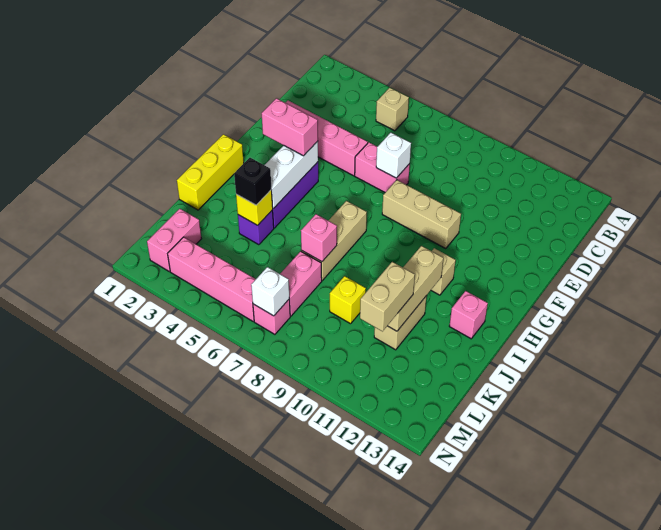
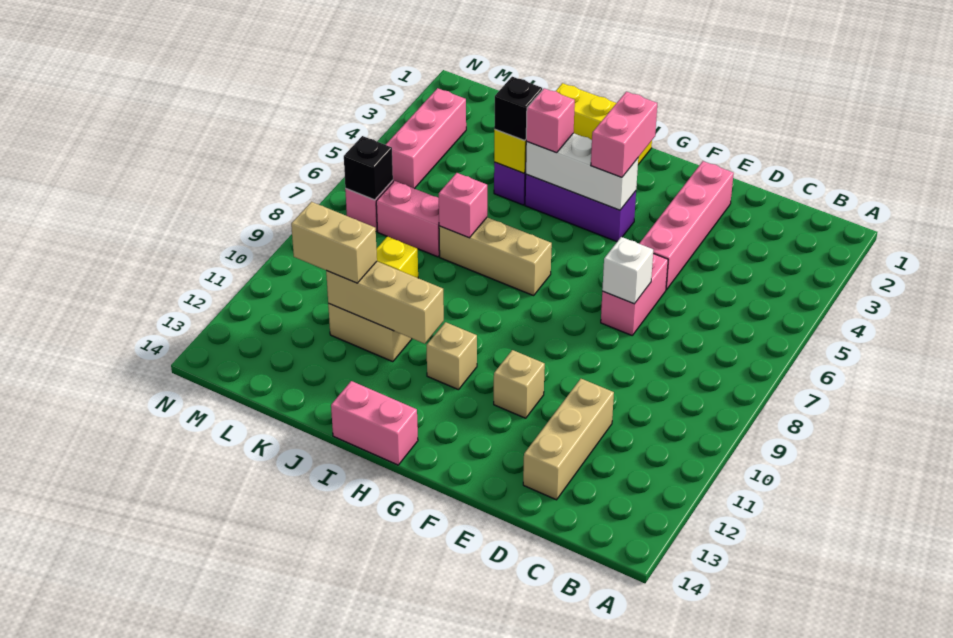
tan 1x1 brick [376,88,409,131] -> tan 1x1 brick moved to [494,350,545,418]
tan 1x3 brick [382,180,461,249] -> tan 1x3 brick moved to [523,379,614,500]
pink 1x1 brick [449,291,488,339] -> pink 1x1 brick moved to [526,88,575,153]
pink 1x2 brick [147,209,201,272] -> pink 1x2 brick moved to [331,381,418,465]
pink 1x4 brick [168,237,256,321] -> pink 1x3 brick [386,88,466,189]
white 1x1 brick [251,267,290,316] -> black 1x1 brick [344,136,393,200]

